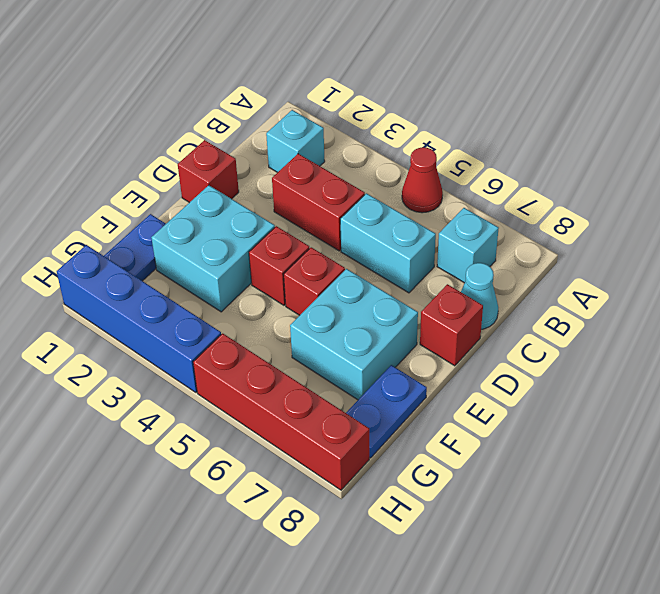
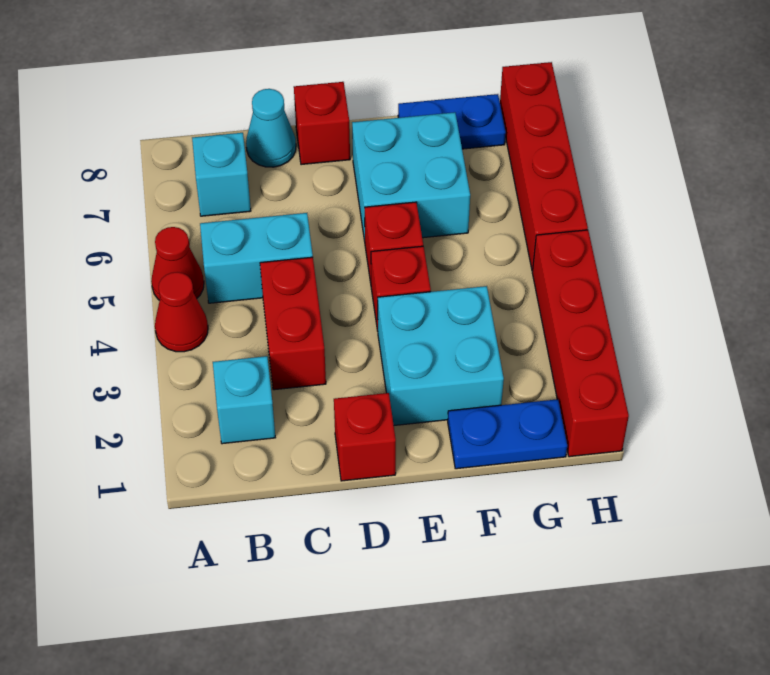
none -> red 1x1 cone [155,272,208,352]
cyan 1x2 brick [340,193,436,293] -> cyan 1x2 brick turned to [200,213,313,303]
blue 1x4 brick [57,245,221,393] -> red 1x4 brick [532,230,629,457]

